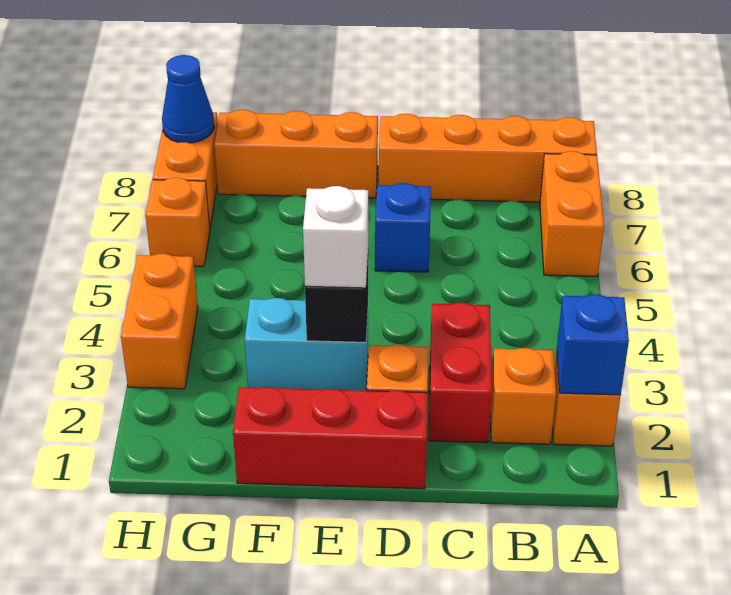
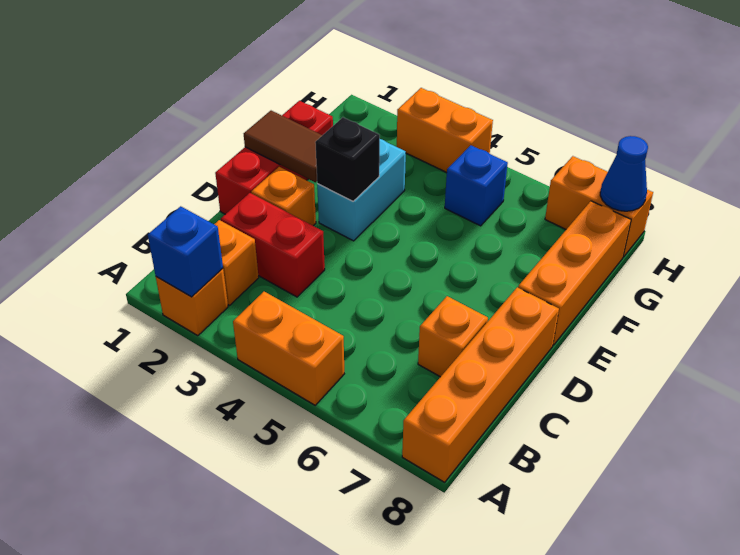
orange 1x2 brick [540,151,604,276] -> orange 1x2 brick moved to [233,292,344,405]
blue 1x1 brick [375,183,431,272] -> blue 1x1 brick moved to [445,145,508,226]
none -> brown 1x2 tile [244,111,322,182]
white 1x1 brick [303,186,368,288] -> none
orange 1x1 brick [145,178,210,266] -> orange 1x1 brick moved to [418,296,488,377]

